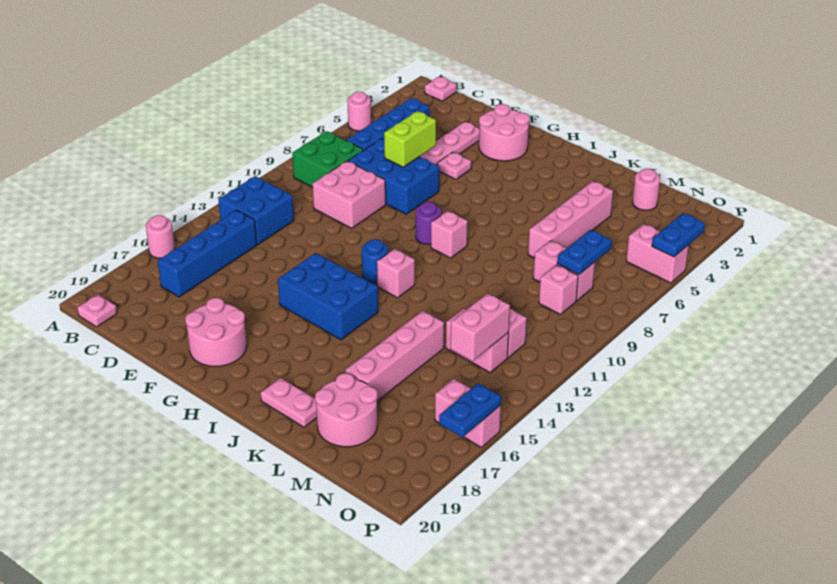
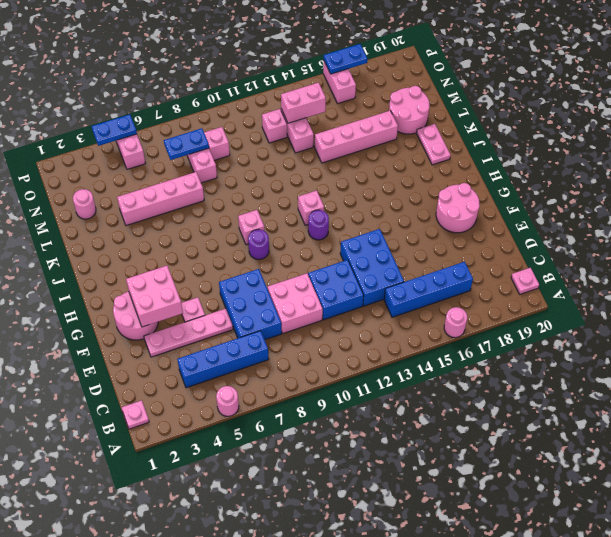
green 2x2 brick [292,131,363,187] -> none
blue 2x2 brick [218,176,294,245] -> blue 2x2 brick moved to [308,260,364,320]
lime 1x2 brick [384,111,436,167] -> none
none -> pink 2x2 brick [126,266,183,327]
blue 2x3 brick [278,253,378,340] -> blue 2x3 brick moved to [340,229,404,306]
blue 1x1 round brick [362,239,388,283] -> purple 1x1 round brick [308,210,329,240]

